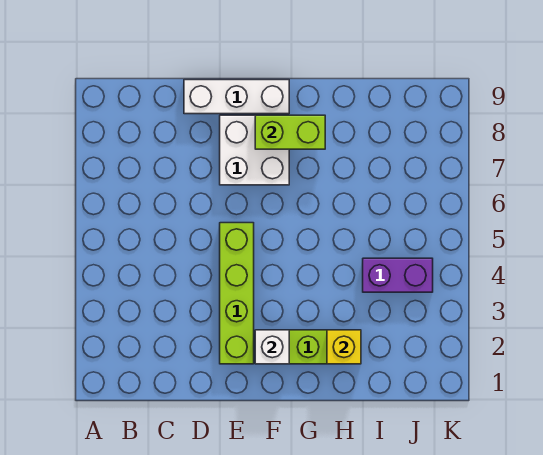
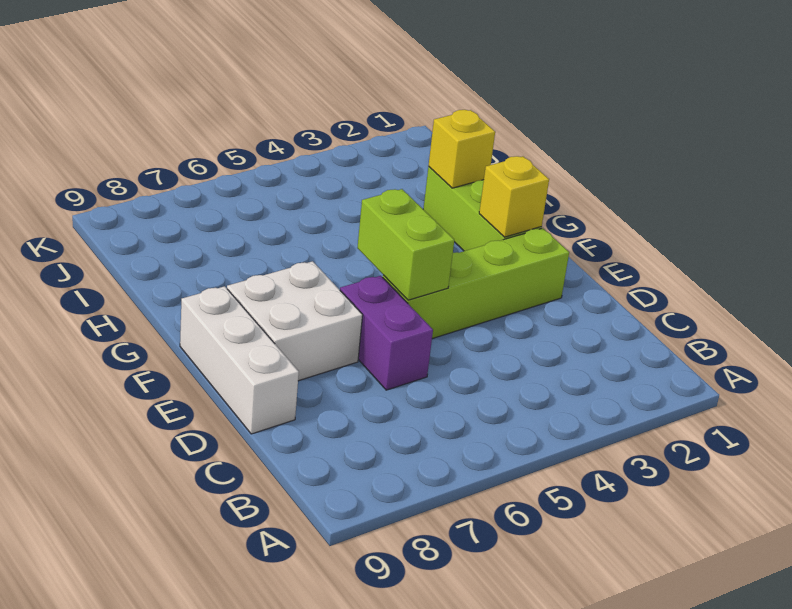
white 1x1 brick [255,330,289,364] -> yellow 1x1 brick [479,156,549,237]
lime 1x2 brick [255,115,325,149] -> lime 1x2 brick moved to [357,189,454,300]
purple 1x2 brick [363,258,433,292] -> purple 1x2 brick moved to [340,276,433,390]

